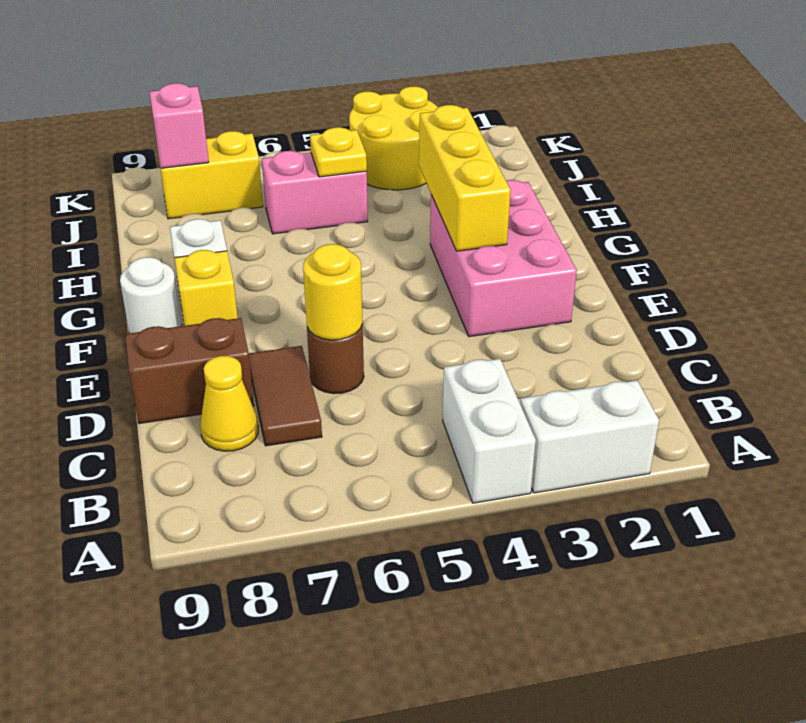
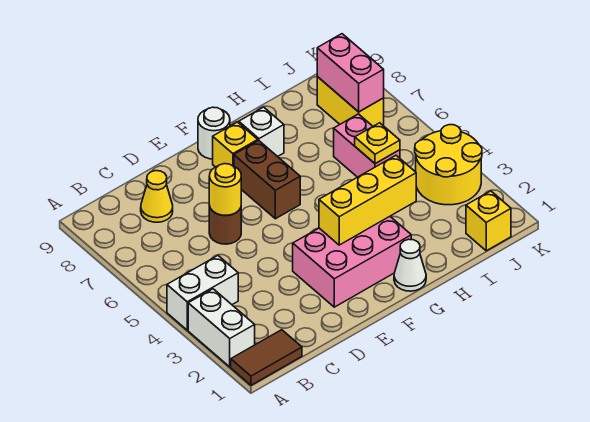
brown 1x2 tile [249,346,322,446] -> brown 1x2 tile moved to [231,330,302,385]
brown 1x2 brick [125,318,254,424] -> brown 1x2 brick moved to [234,141,300,219]
none -> white 1x1 cone [394,239,426,291]
none -> yellow 1x1 brick [466,191,511,251]
pink 1x1 brick [150,83,209,168] -> pink 1x2 brick [317,34,384,112]

